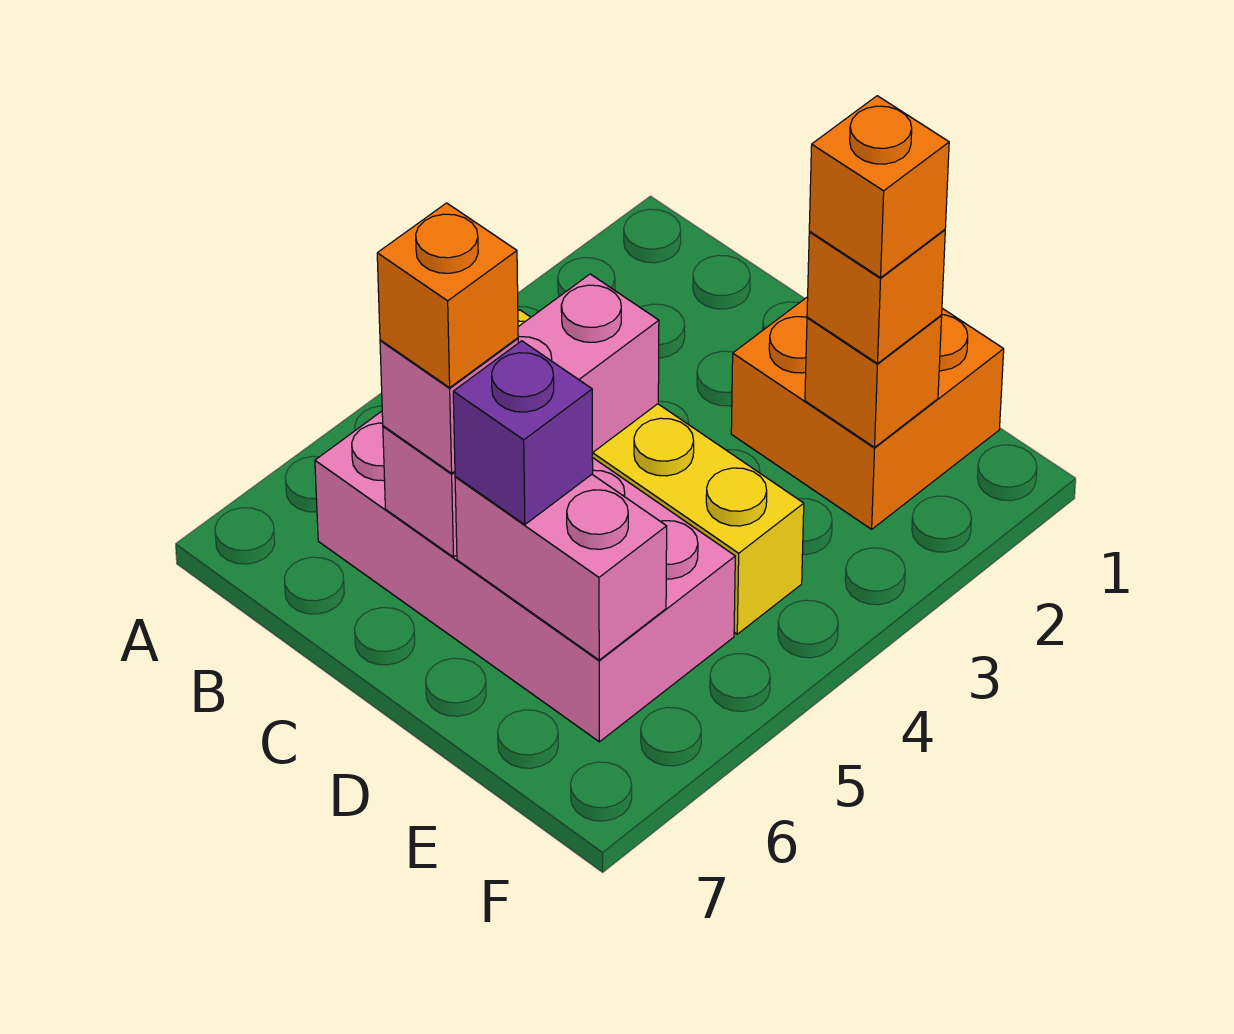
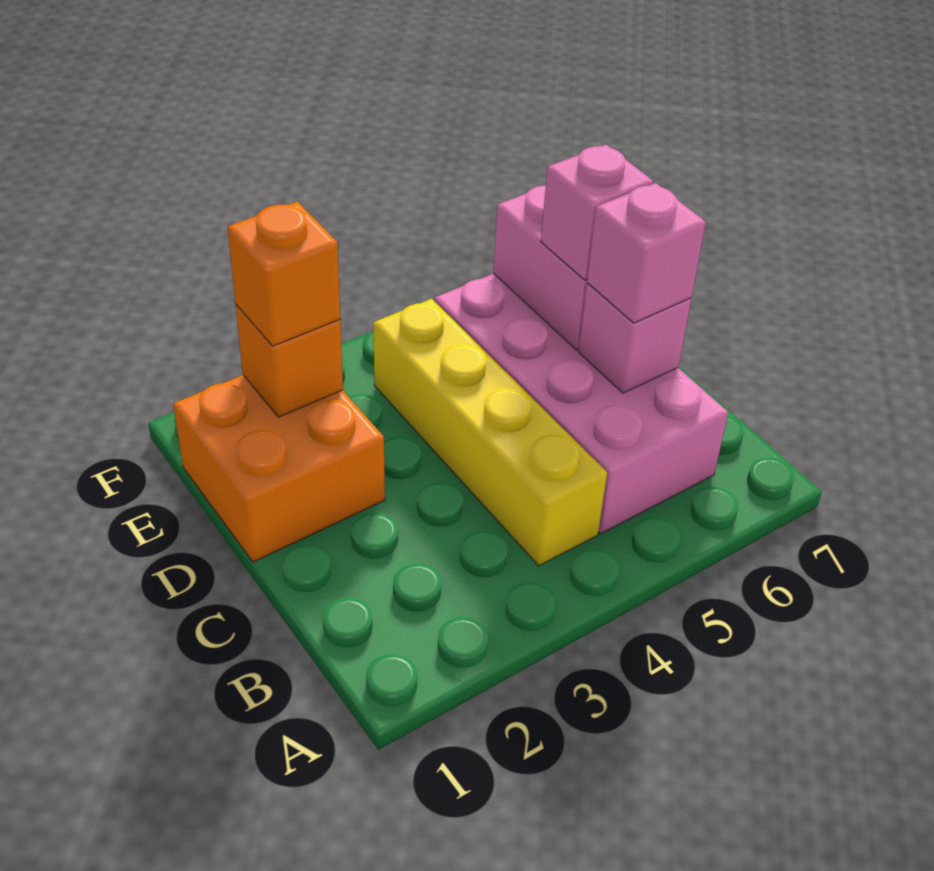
pink 1x3 brick [383,274,659,557] -> pink 1x1 brick [579,283,691,393]
orange 1x1 brick [377,203,518,388] -> none
purple 1x1 brick [453,341,593,525] -> pink 1x1 brick [541,145,653,280]
orange 1x1 brick [809,96,949,278] -> none

